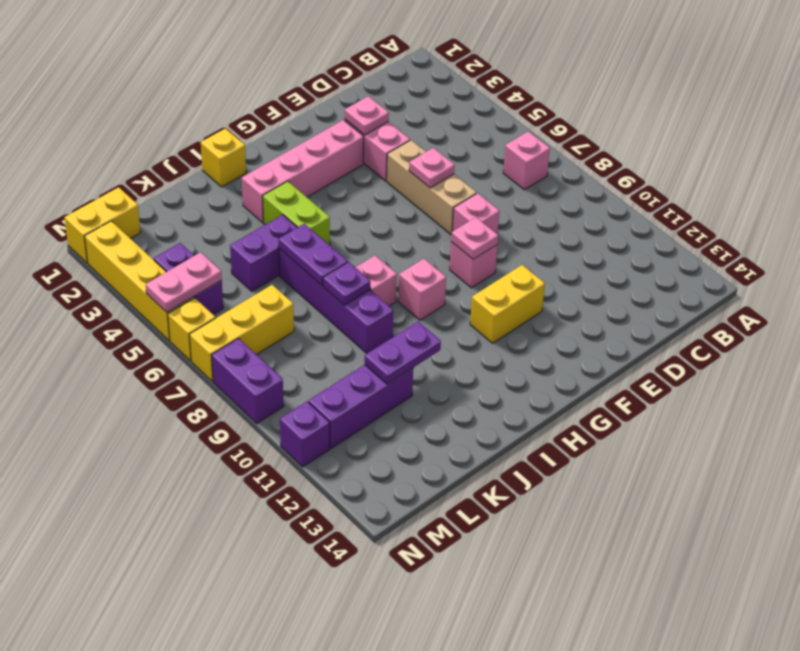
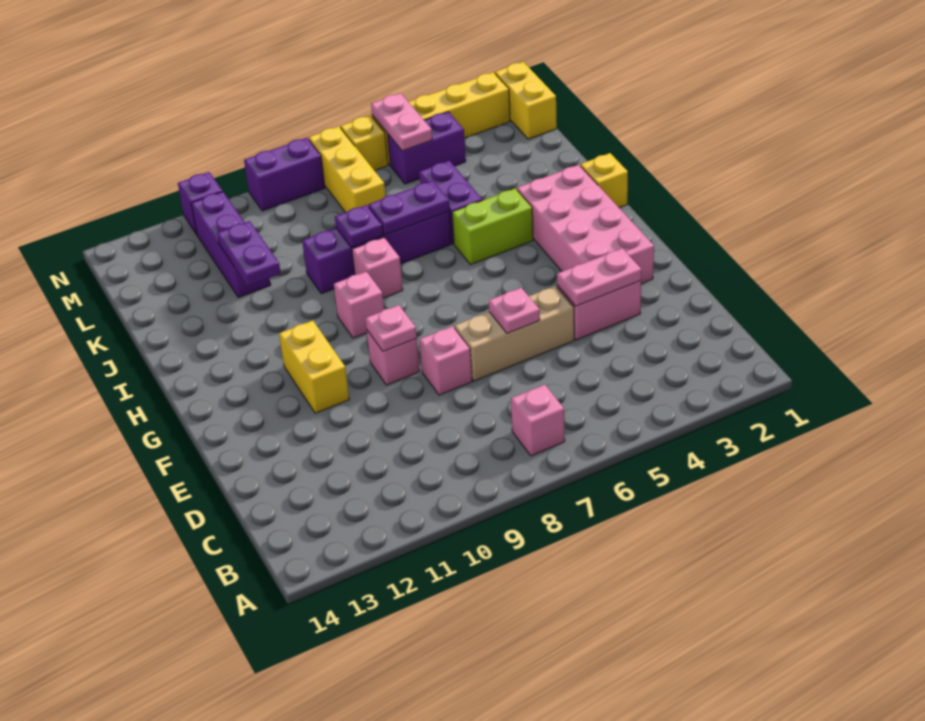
pink 1x1 plate [345,96,389,135] -> pink 1x2 plate [557,248,641,306]
pink 1x4 brick [242,120,364,223] -> pink 2x4 brick [517,165,654,284]

